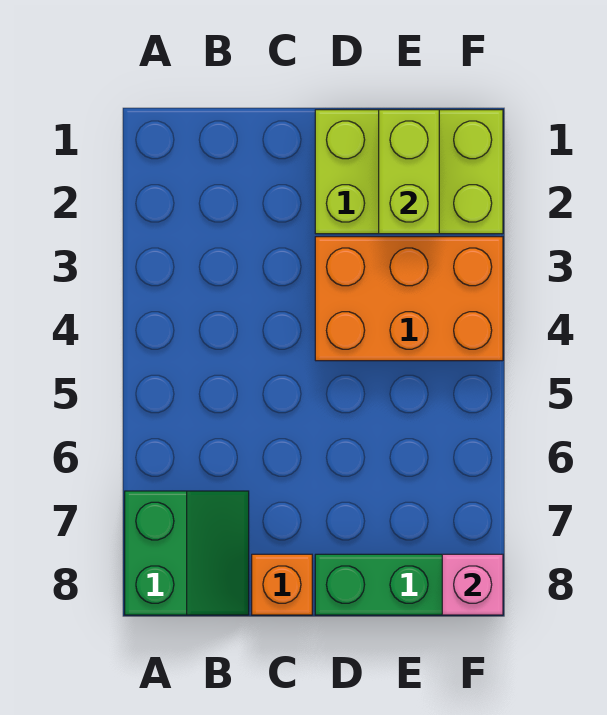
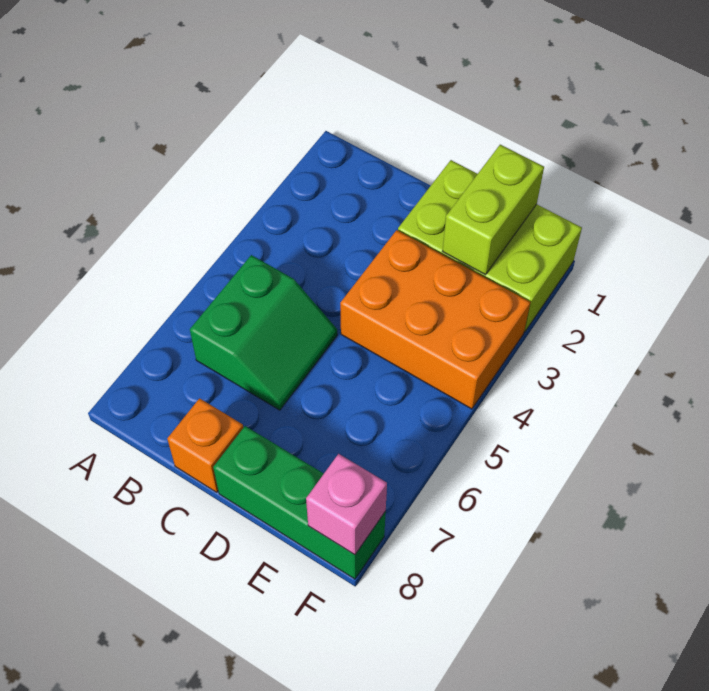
green 2x2 slope [125,491,249,615] -> green 2x2 slope moved to [190,255,337,410]

